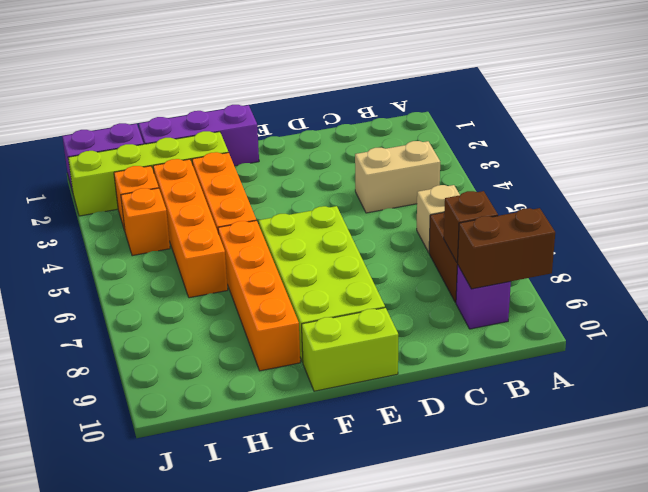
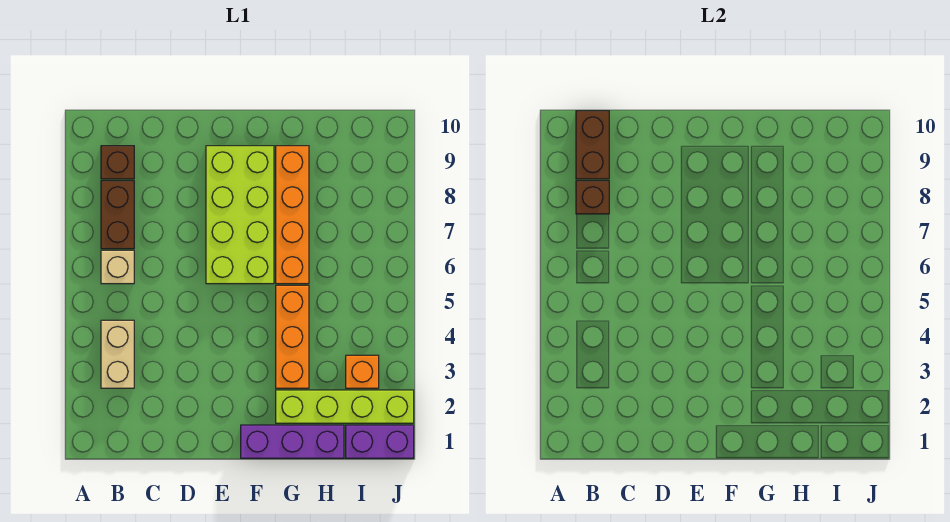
brown 1x2 brick [458,208,555,289] -> brown 1x2 brick turned to [576,111,609,179]
tan 1x2 brick [355,141,440,213] -> tan 1x2 brick turned to [101,320,134,388]
purple 1x1 brick [456,266,511,329] -> brown 1x1 brick [101,146,134,179]
lime 1x2 brick [302,308,398,391] -> none
orange 1x4 brick [153,159,228,298] -> none
orange 1x1 brick [121,188,170,256] -> none

